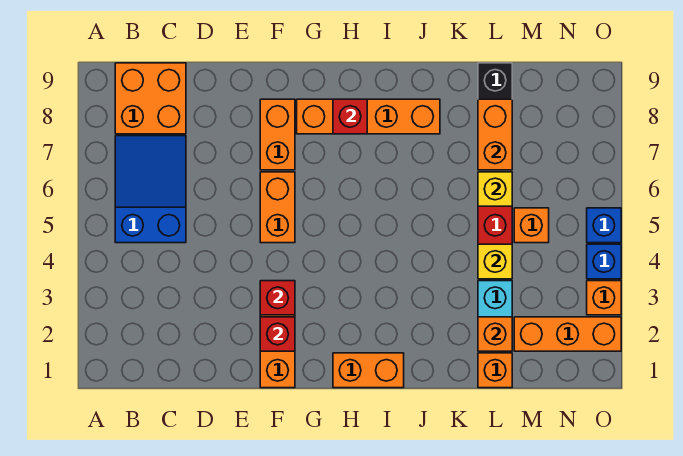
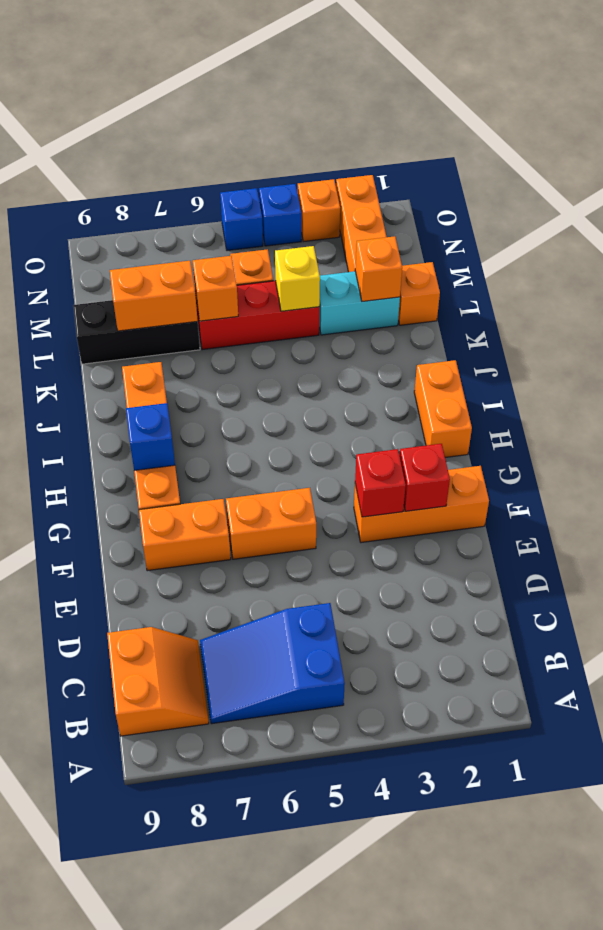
orange 2x2 brick [115,63,186,134] -> orange 2x2 slope [107,627,209,736]
red 1x1 brick [333,99,367,134] -> blue 1x1 brick [126,403,175,470]
yellow 1x1 brick [478,172,512,206] -> orange 1x1 brick [193,256,238,321]

